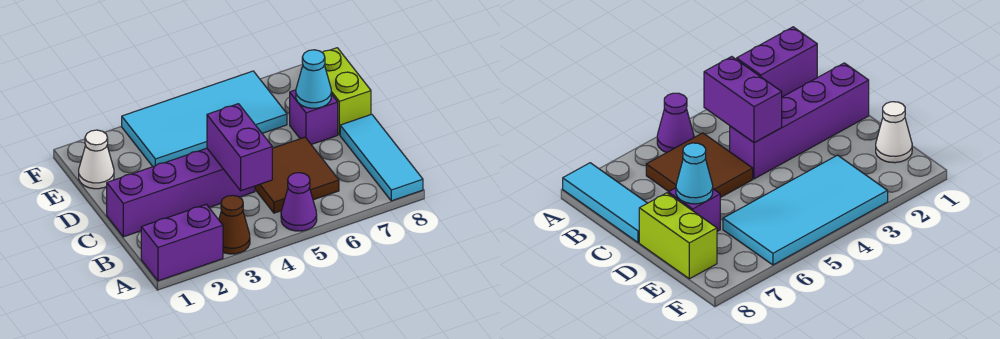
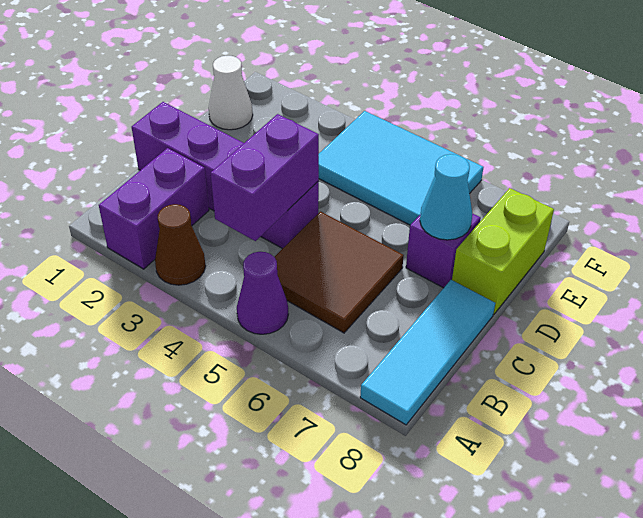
purple 1x2 brick [141,204,223,281] -> purple 1x2 brick turned to [99,148,209,269]
cyan 2x4 tile [122,71,287,167] -> cyan 2x3 tile [319,111,484,225]

